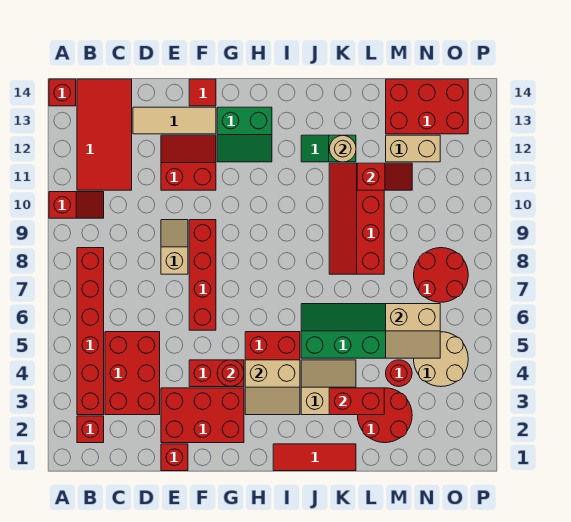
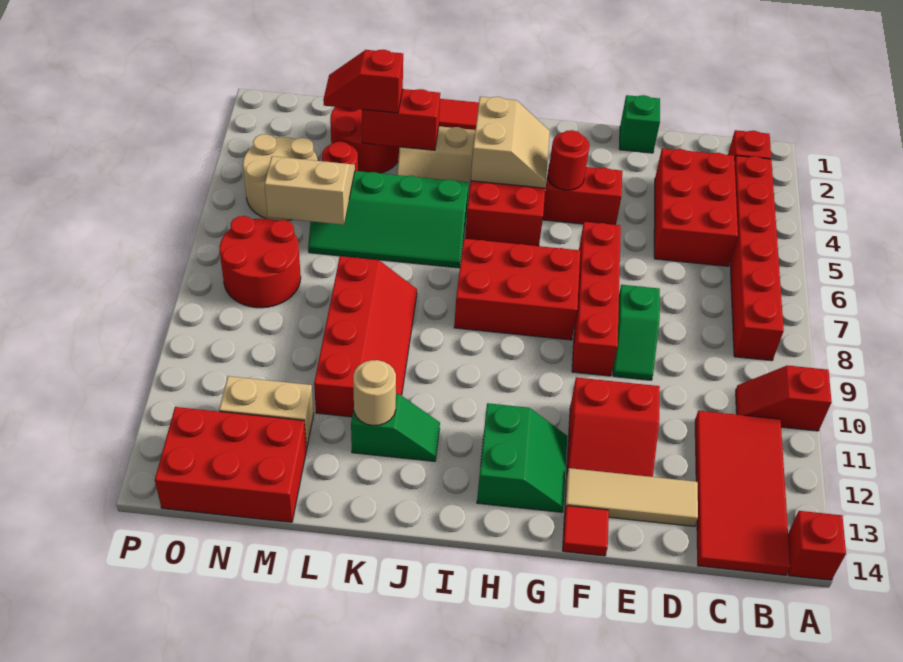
red 1x1 brick [161,444,188,471] -> green 1x1 brick [619,95,660,153]
red 2x3 brick [161,388,244,443] -> red 2x3 brick moved to [454,239,580,340]
tan 1x2 slope [161,220,188,274] -> green 1x2 slope [613,285,660,380]
green 2x2 slope [217,107,272,162] -> green 2x2 slope turned to [477,403,567,512]
tan 2x2 slope [245,360,300,415] -> tan 2x2 slope turned to [471,97,550,188]
red 1x2 slope [357,163,412,190] -> red 1x2 slope moved to [323,50,403,113]

